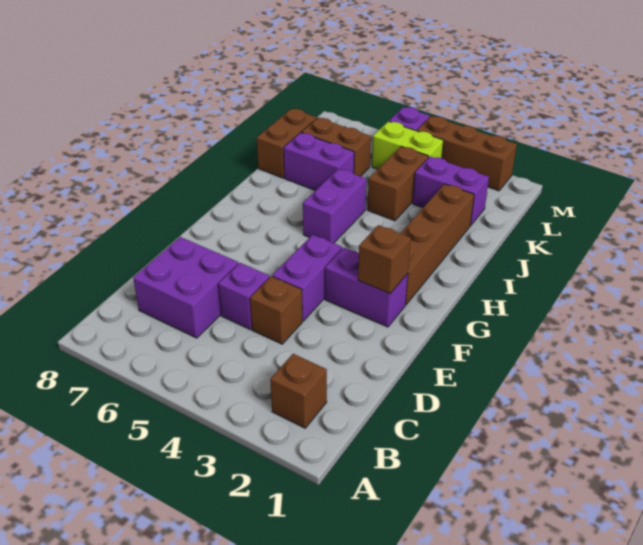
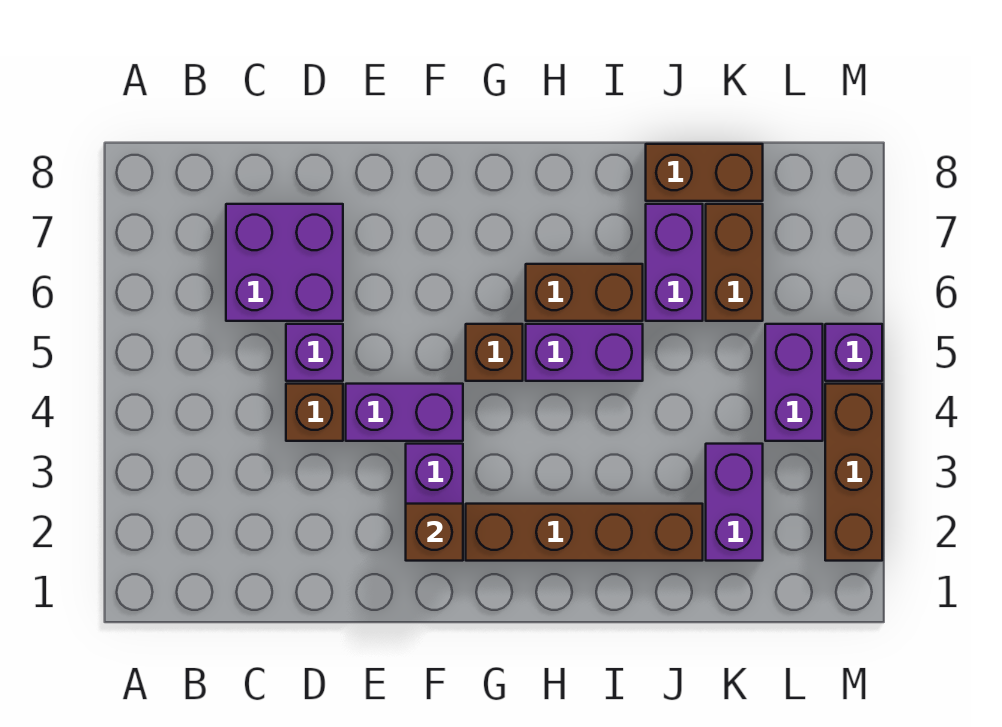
brown 1x1 brick [270,354,327,428] -> brown 1x1 brick moved to [466,324,523,381]
brown 1x2 brick [367,147,428,221] -> brown 1x2 brick moved to [526,264,643,321]
lime 1x2 brick [372,121,444,169] -> purple 1x2 brick [765,324,823,441]

